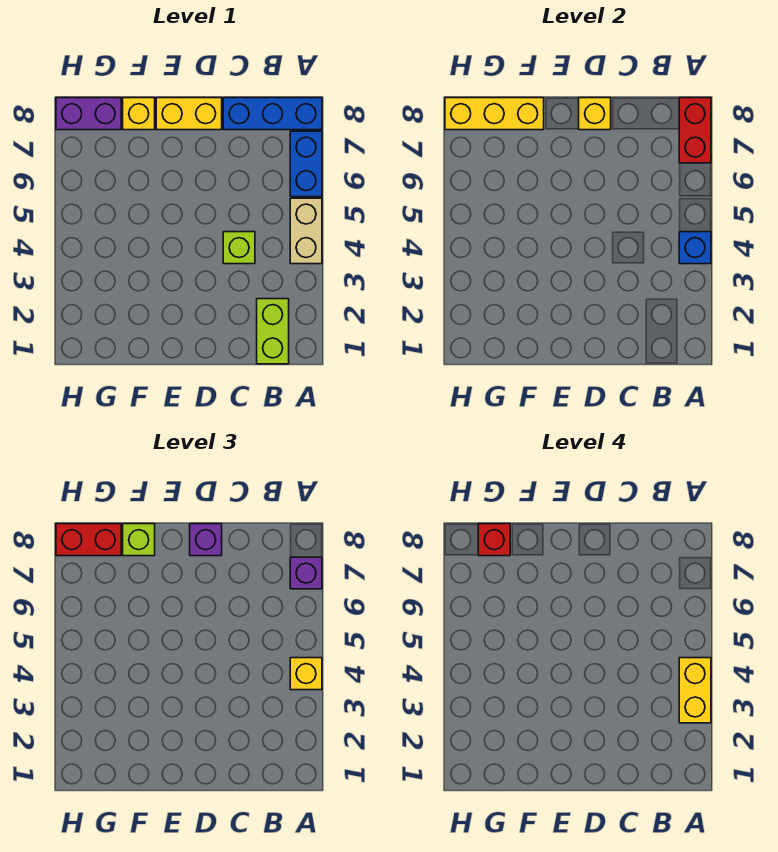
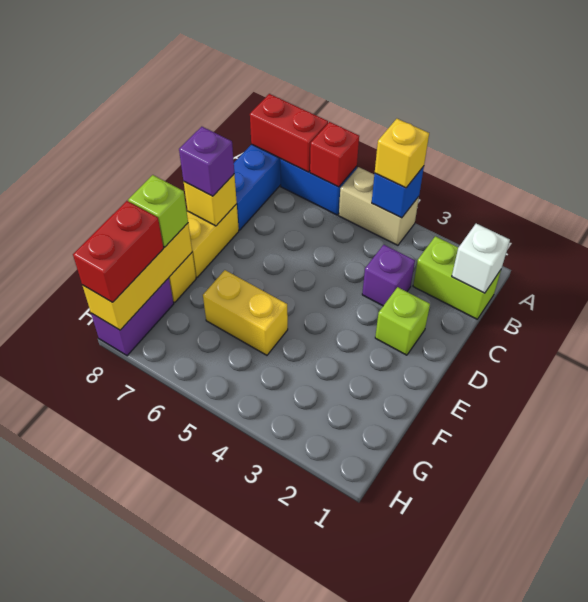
yellow 1x2 brick [679,658,711,723] -> yellow 1x2 brick moved to [203,270,288,355]
purple 1x1 brick [290,557,322,589] -> purple 1x1 brick moved to [362,245,415,306]
none -> white 1x1 brick [452,224,510,293]
lime 1x1 brick [223,232,255,264] -> lime 1x1 brick moved to [375,287,430,355]
red 1x1 brick [478,524,510,556] -> red 1x1 brick moved to [310,122,359,187]

